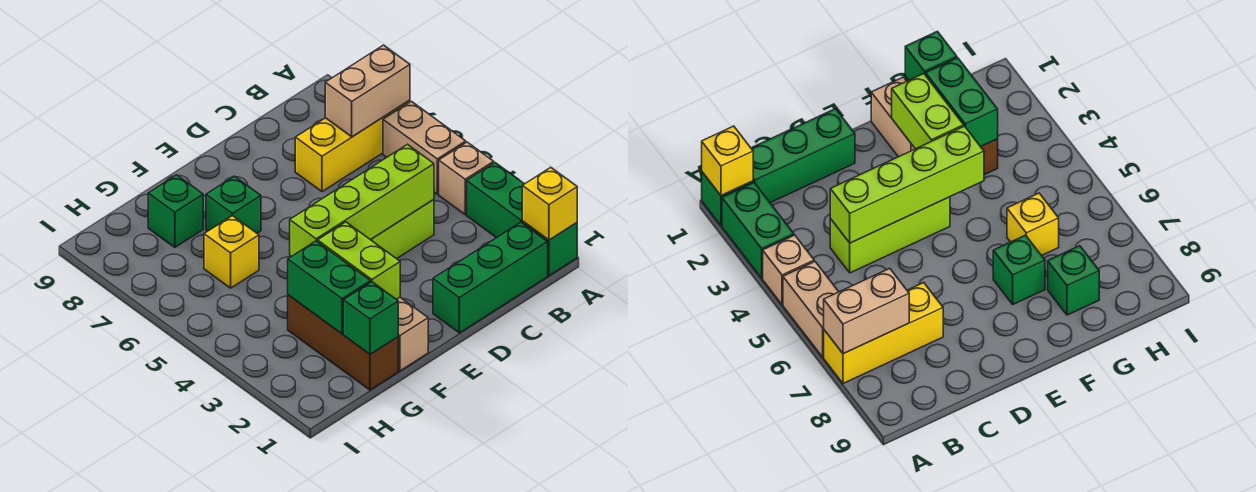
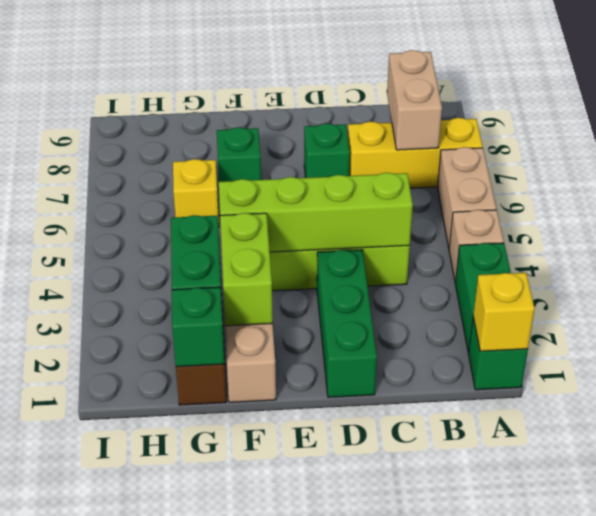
tan 1x2 brick [325,45,410,137] -> tan 1x2 brick turned to [387,50,442,150]
green 1x3 brick [433,222,548,333] -> green 1x3 brick turned to [317,250,377,397]
green 1x1 brick [148,175,203,247] -> green 1x1 brick moved to [304,123,350,178]

